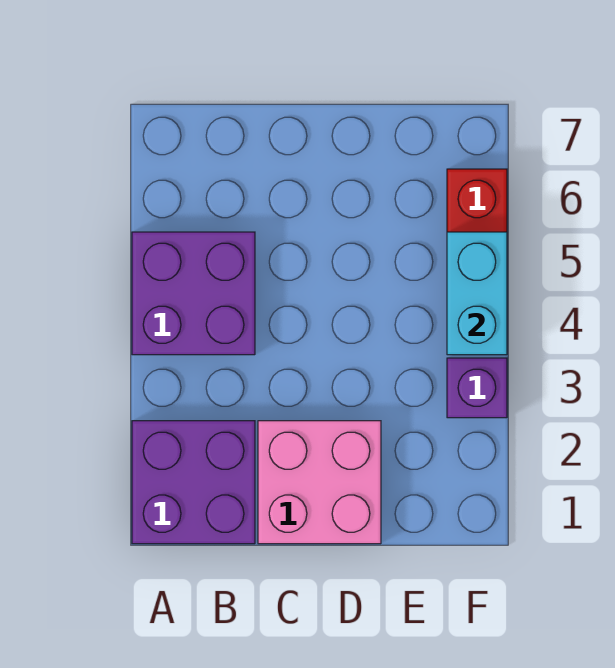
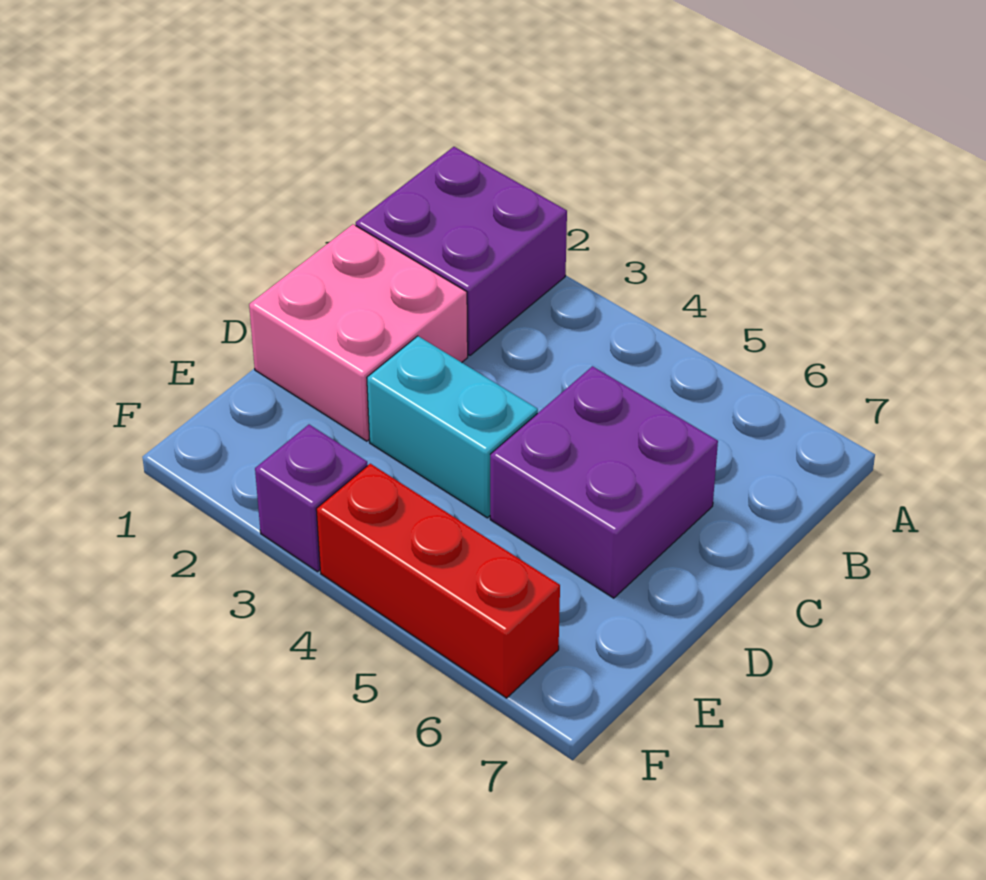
purple 2x2 brick [132,232,255,355] -> purple 2x2 brick moved to [490,366,718,598]
cyan 1x2 brick [447,232,507,355] -> cyan 1x2 brick moved to [367,336,538,518]

